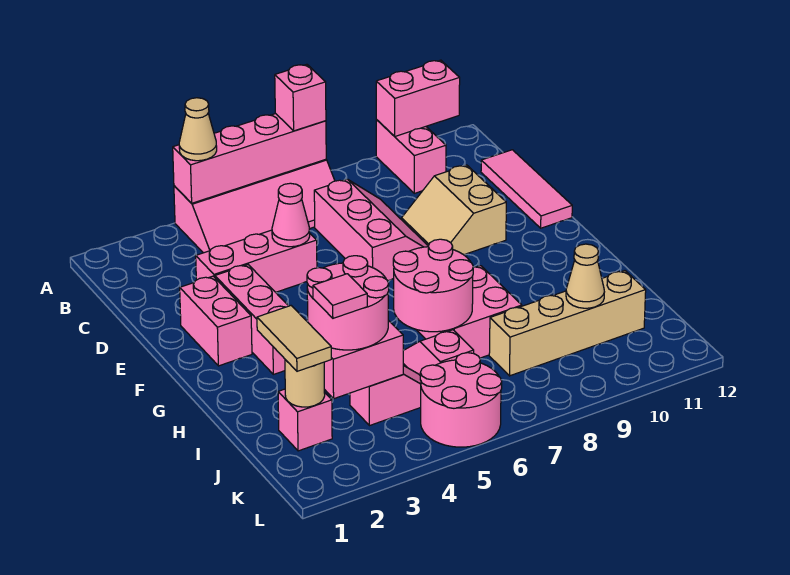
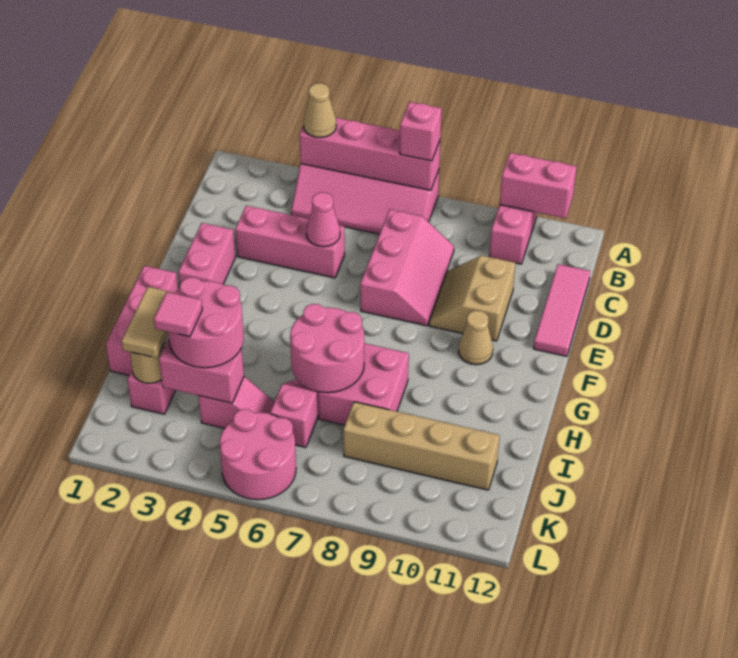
pink 1x3 brick [215,265,288,374] -> pink 1x3 brick moved to [106,266,178,375]
tan 1x1 cone [566,244,604,308] -> tan 1x1 cone moved to [458,310,493,365]

